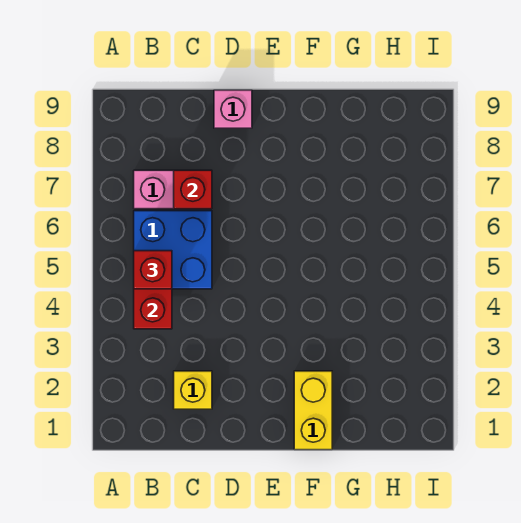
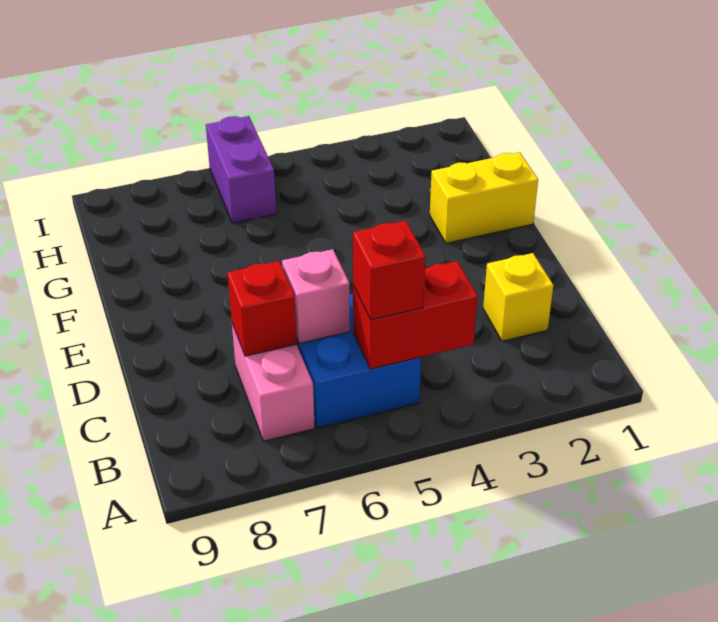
pink 1x1 brick [214,90,252,128] -> pink 1x1 brick moved to [282,249,350,344]
none -> purple 1x2 brick [206,116,276,223]

